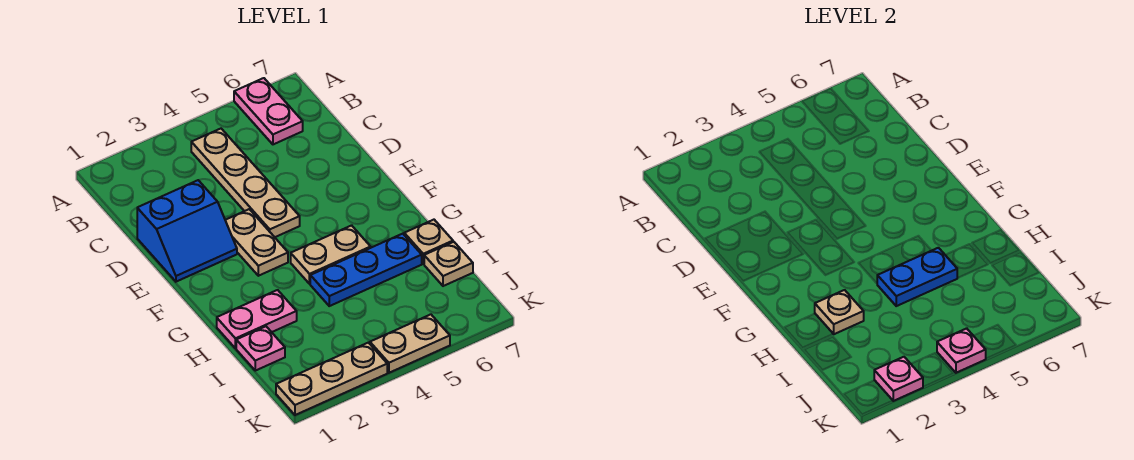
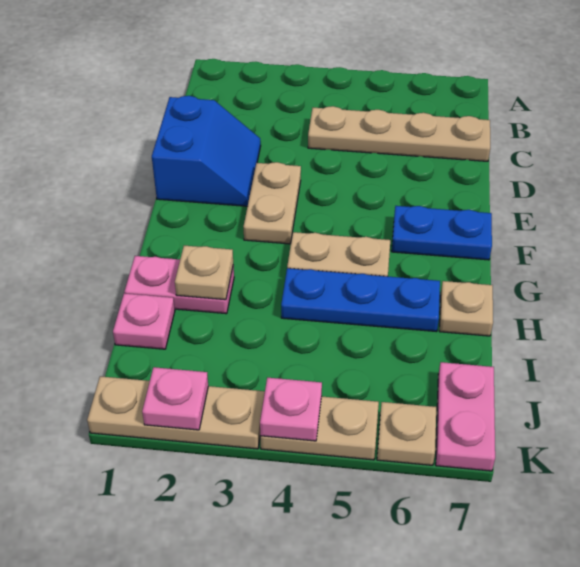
pink 1x2 plate [234,78,303,144] -> pink 1x2 plate moved to [436,362,495,471]
tan 1x4 plate [191,129,300,237] -> tan 1x4 plate turned to [308,106,490,161]
blue 2x2 slope [137,180,237,282] -> blue 2x2 slope turned to [152,96,261,206]
blue 1x2 plate [877,248,957,306] -> blue 1x2 plate moved to [392,206,492,260]
tan 1x1 plate [424,242,473,286] -> tan 1x1 plate moved to [377,402,436,465]

